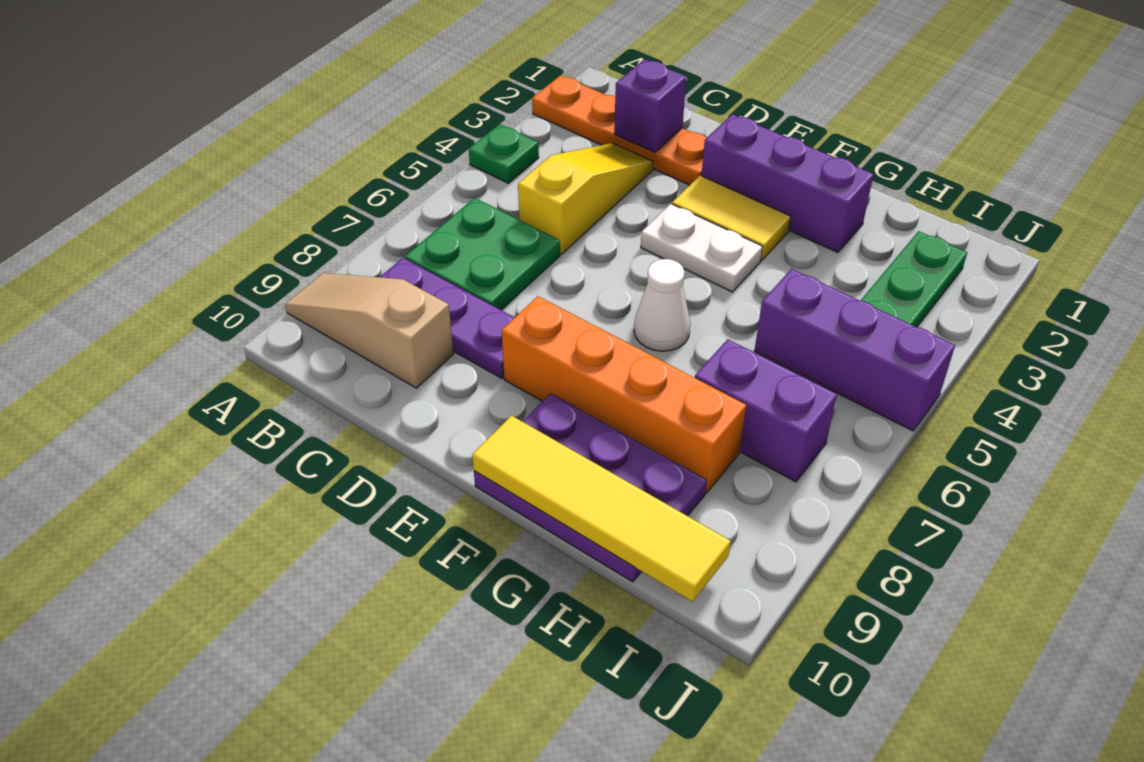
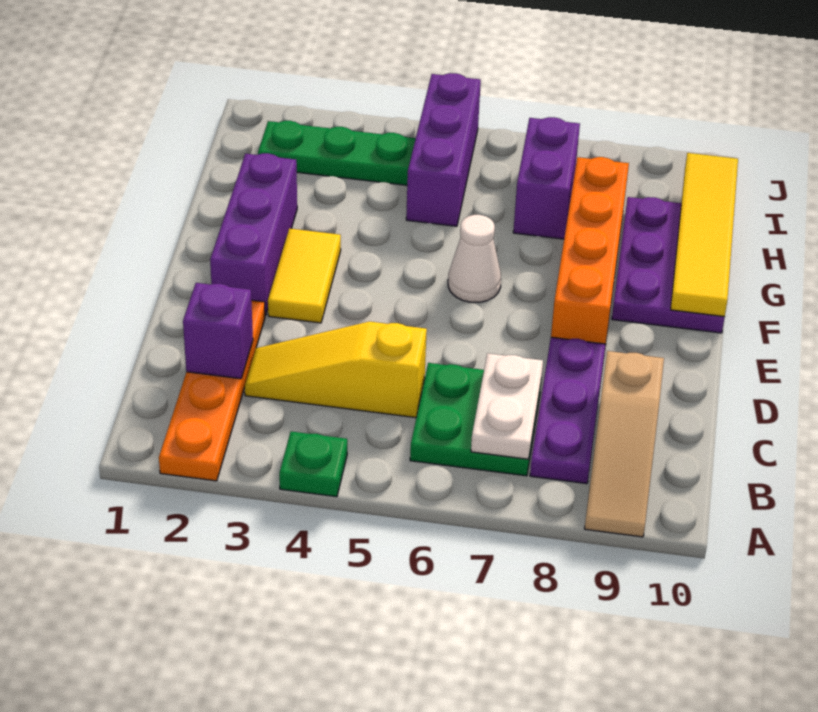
white 1x2 plate [641,204,763,292] -> white 1x2 plate moved to [471,353,543,459]

